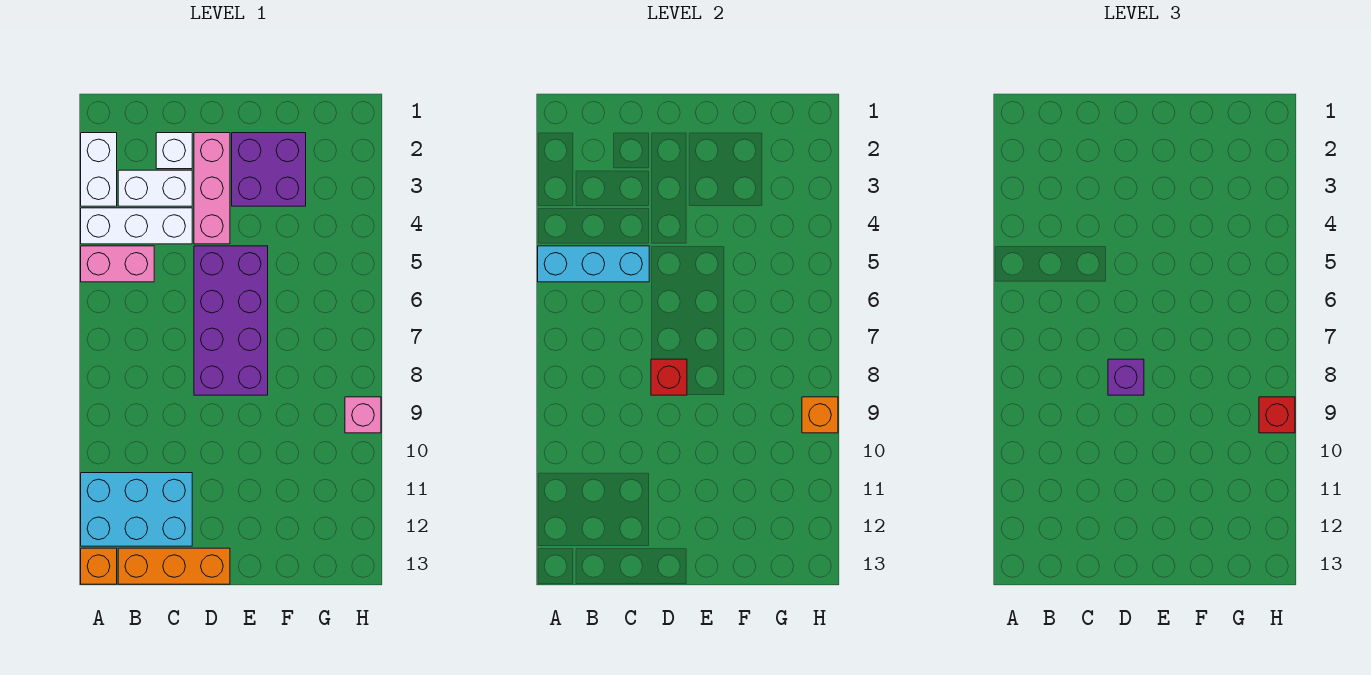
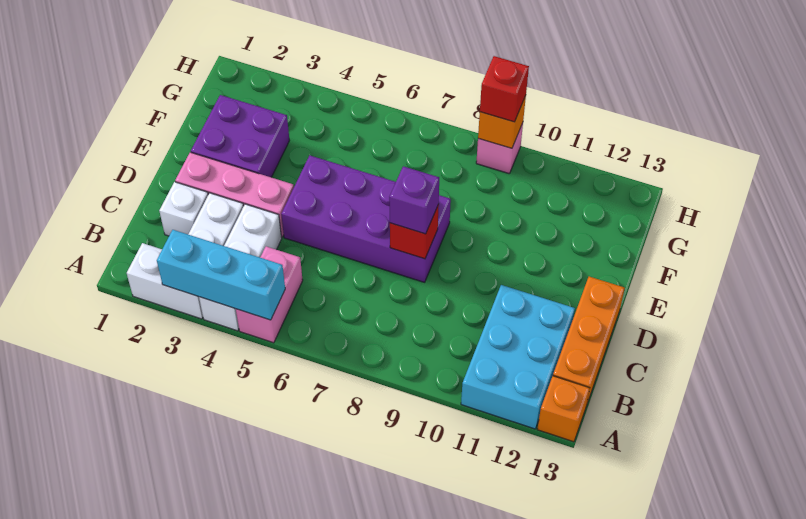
cyan 1x3 brick [538,246,649,282] -> cyan 1x3 brick turned to [157,230,285,320]

